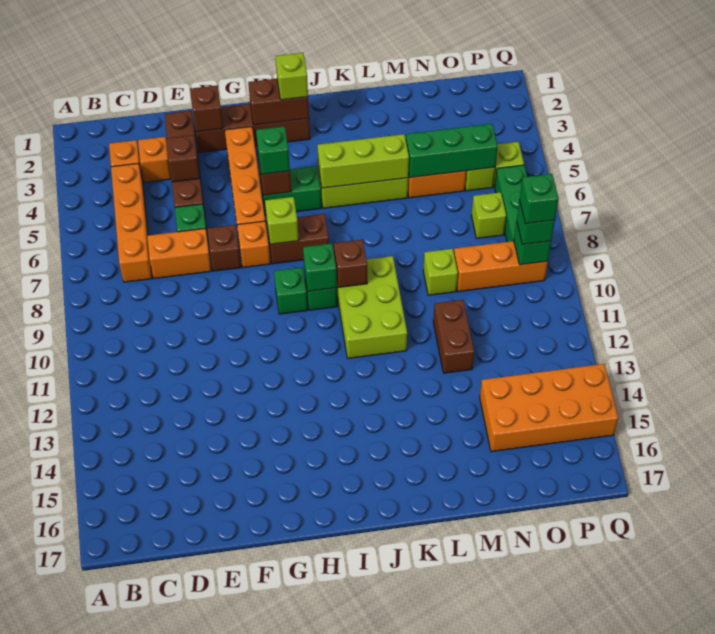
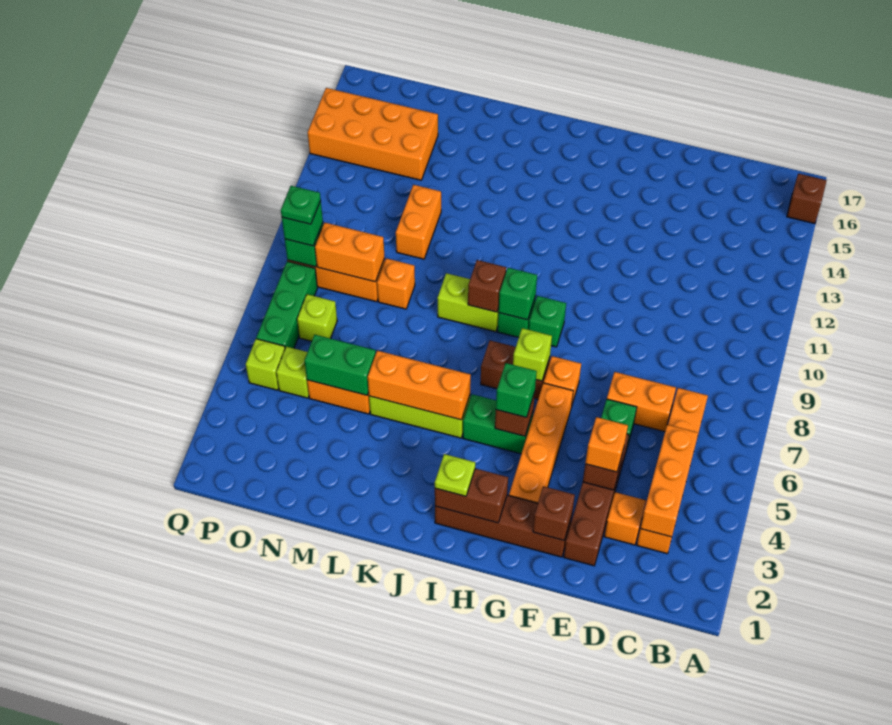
none -> orange 1x3 brick [640,425,698,537]
none -> orange 1x1 brick [585,417,628,472]
brown 1x1 brick [207,225,241,271] -> brown 1x1 brick moved to [787,174,827,224]
lime 1x1 brick [276,53,308,100] -> lime 1x1 plate [435,454,475,496]
lime 1x3 brick [318,134,409,188] -> orange 1x3 brick [368,351,471,420]
lime 2x3 brick [337,256,407,358] -> lime 1x2 brick [437,273,499,332]
green 1x3 brick [406,124,498,177] -> green 1x2 brick [304,335,376,395]
lime 1x1 brick [423,249,458,295] -> orange 1x1 brick [377,258,415,309]
brown 1x2 brick [433,300,474,373] -> orange 1x2 brick [396,185,441,259]
none -> orange 1x2 brick [315,223,385,282]
green 1x1 brick [520,174,559,224] -> green 1x1 plate [281,186,321,224]

